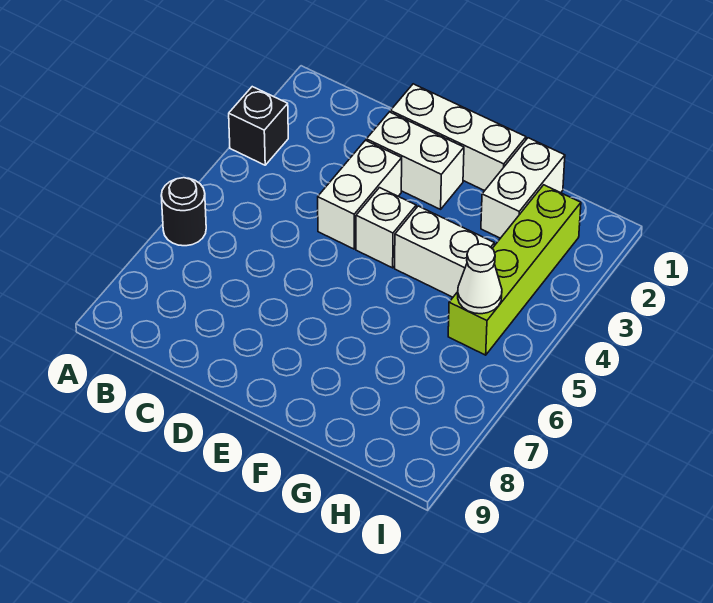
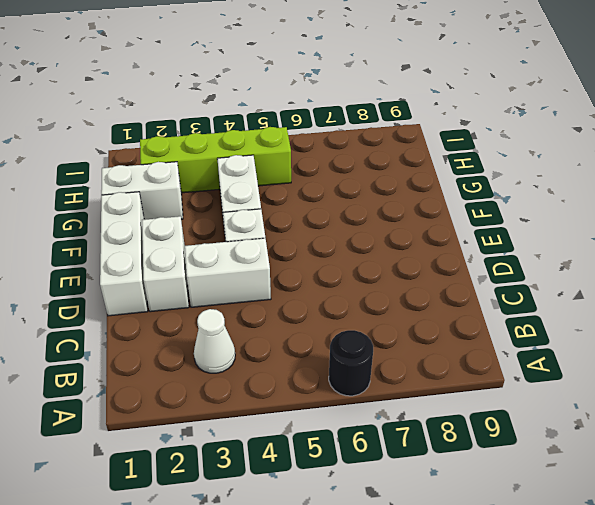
black 1x1 brick [229,87,288,165] -> none
white 1x1 cone [458,244,502,314] -> white 1x1 cone moved to [194,309,235,373]

